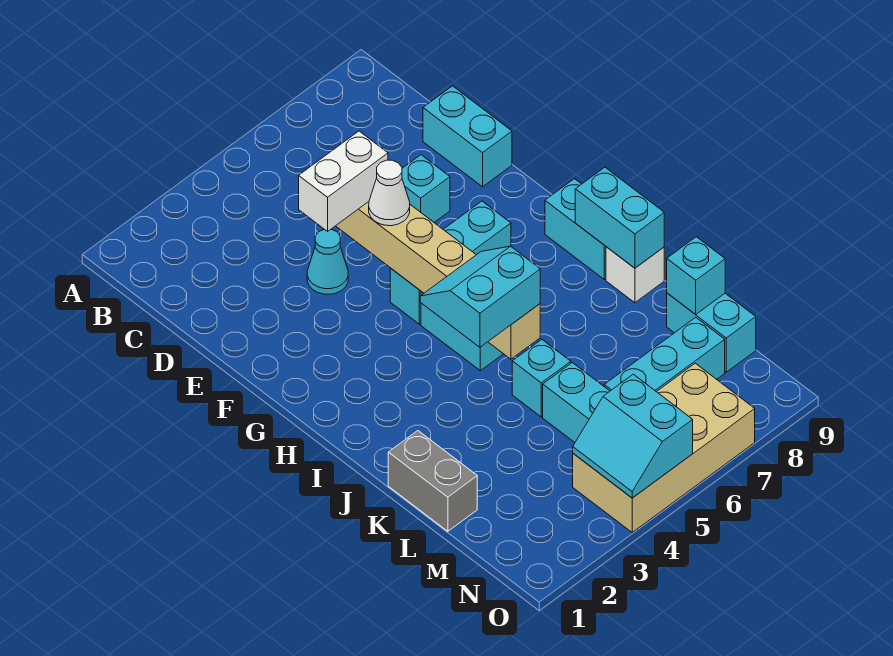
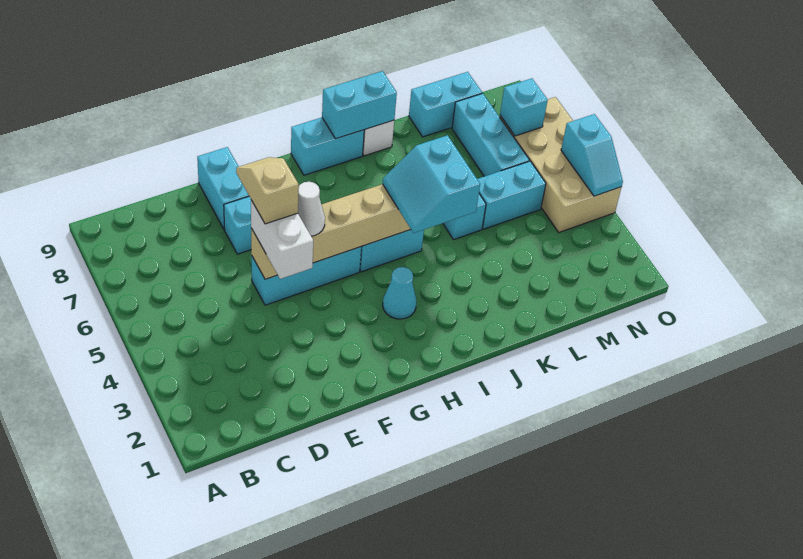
cyan 1x2 brick [423,86,512,187] -> cyan 1x2 brick turned to [197,147,249,230]
cyan 1x1 cone [307,229,348,294] -> cyan 1x1 cone moved to [383,267,416,319]
none -> tan 1x2 slope [236,157,299,224]
cyan 1x3 brick [390,201,511,324] -> cyan 1x3 brick turned to [251,247,361,305]
grey 1x2 brick [388,431,477,531] -> none
cyan 1x1 brick [667,237,725,314] -> cyan 1x1 brick moved to [500,78,548,136]
cyan 2x2 slope [573,374,693,498] -> cyan 1x2 slope [561,114,623,196]

